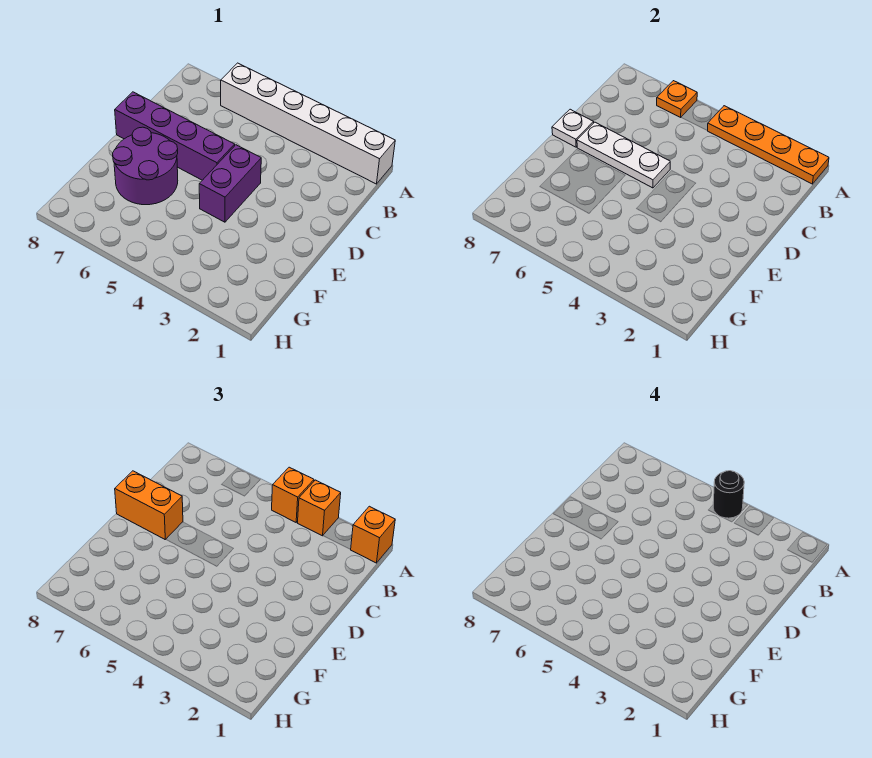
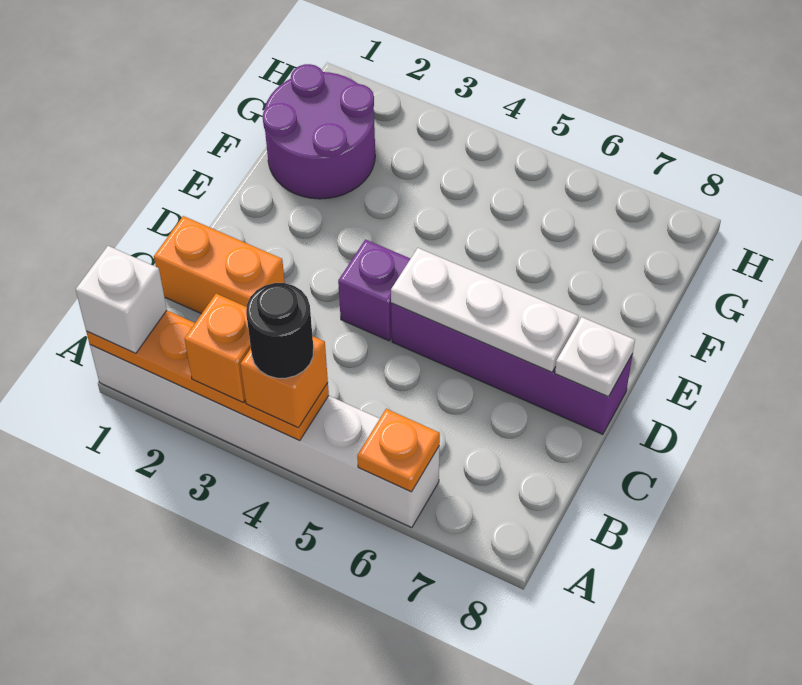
orange 1x1 brick [350,506,395,563] -> white 1x1 brick [76,246,167,354]
purple 1x2 brick [199,145,261,222] -> purple 1x1 brick [338,240,410,341]
orange 1x2 brick [115,471,183,540] -> orange 1x2 brick moved to [154,216,285,314]
purple 2x2 round brick [113,127,178,205] -> purple 2x2 round brick moved to [263,64,375,199]

